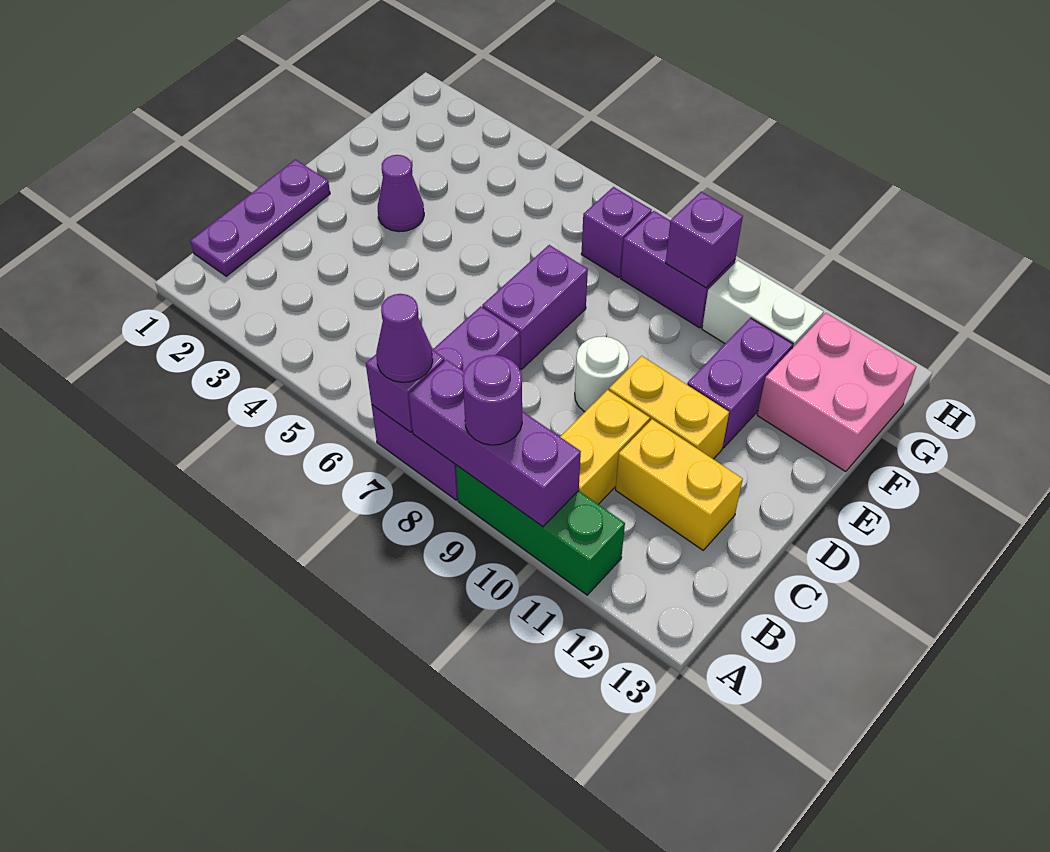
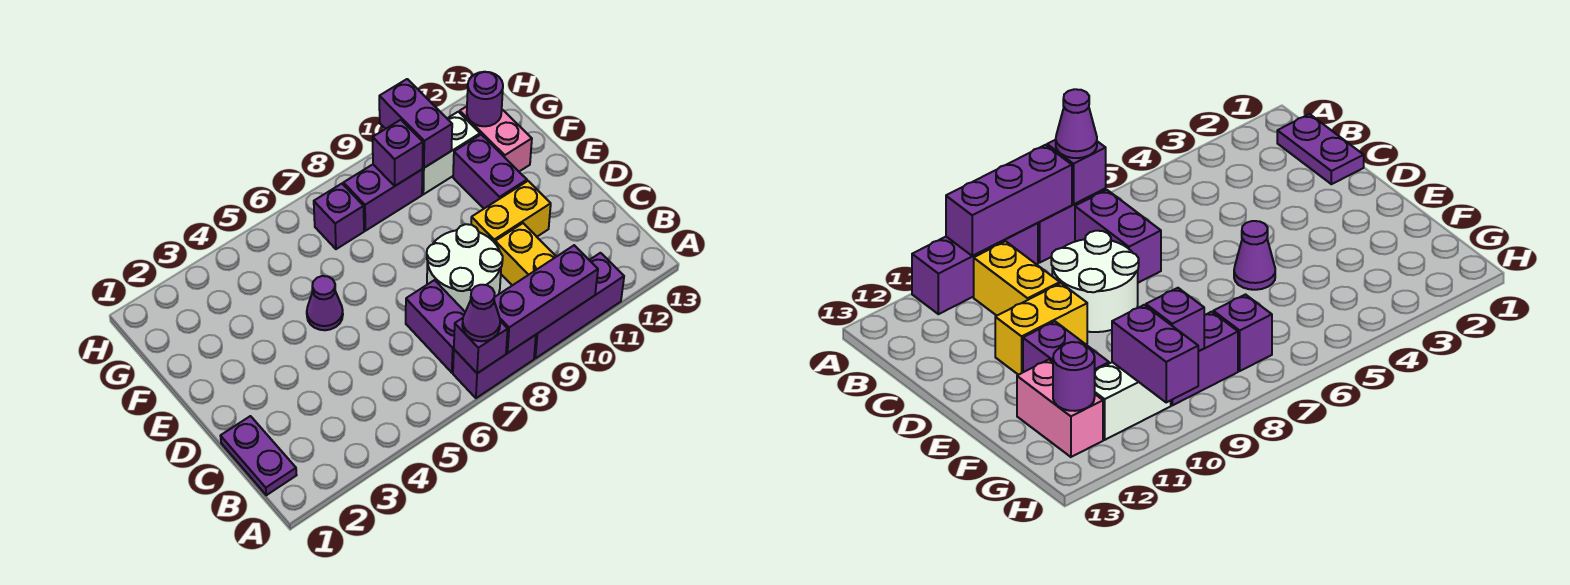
green 1x3 brick [456,465,625,595] -> purple 1x3 brick [534,253,624,358]
purple 1x1 round brick [463,355,522,445] -> purple 1x1 round brick moved to [467,72,503,126]
purple 1x3 plate [190,160,330,276] -> purple 1x2 plate [220,416,296,495]
yellow 1x2 brick [616,419,743,550] -> none
purple 1x2 brick [482,245,588,369] -> purple 1x2 brick moved to [379,79,452,168]
white 1x1 round brick [575,336,629,412] -> white 2x2 round brick [427,224,503,312]
purple 1x1 cone [378,155,424,232] -> purple 1x1 cone moved to [307,276,343,330]
pink 2x2 brick [757,313,916,472] -> pink 1x2 brick [460,106,532,171]

